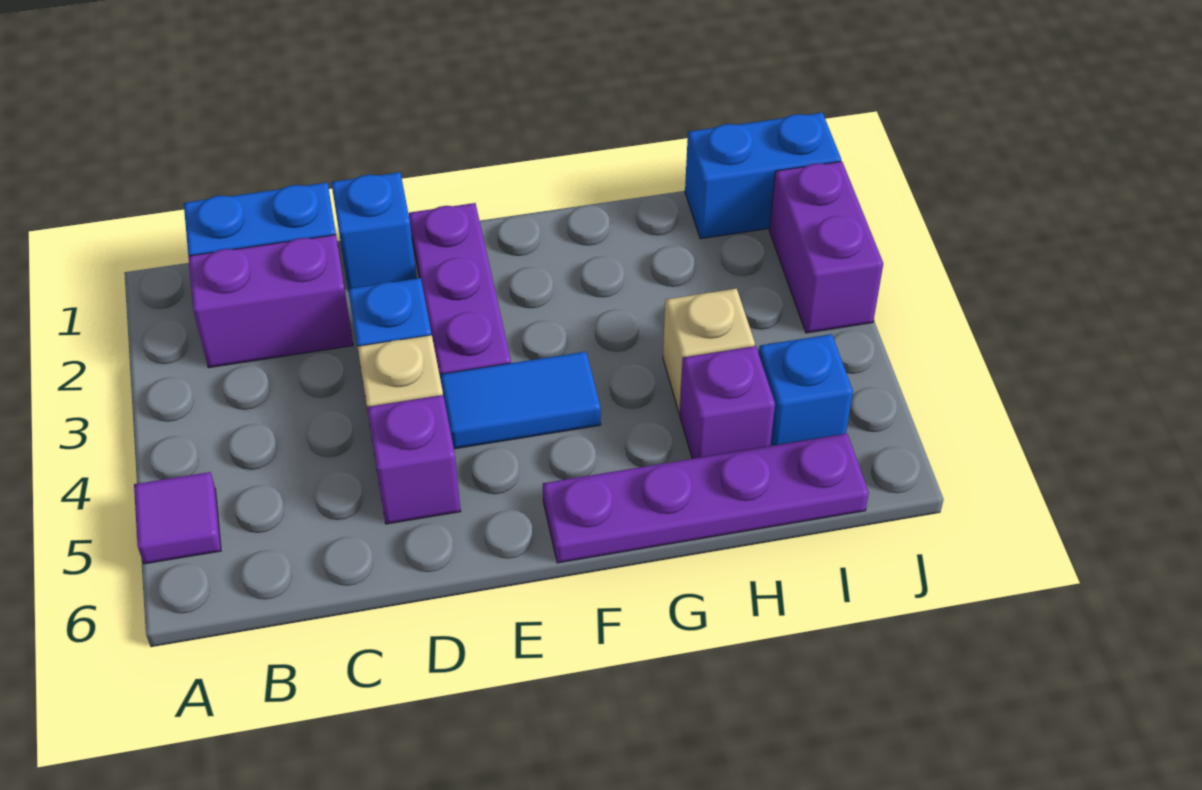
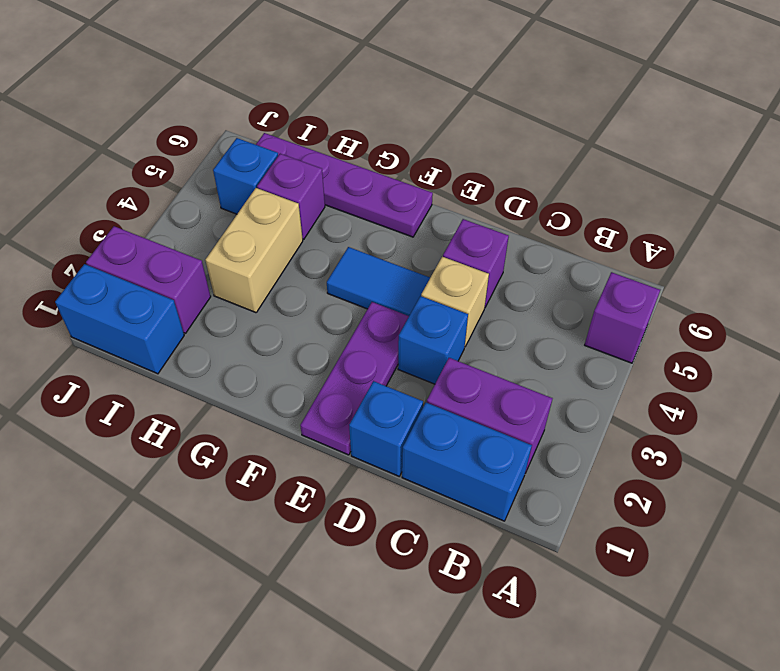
purple 1x1 tile [134,472,221,564] -> purple 1x1 brick [585,272,660,363]
tan 1x1 brick [663,289,755,413] -> tan 1x2 brick [205,188,303,313]
purple 1x2 brick [769,161,883,333] -> purple 1x2 brick turned to [86,226,211,333]

